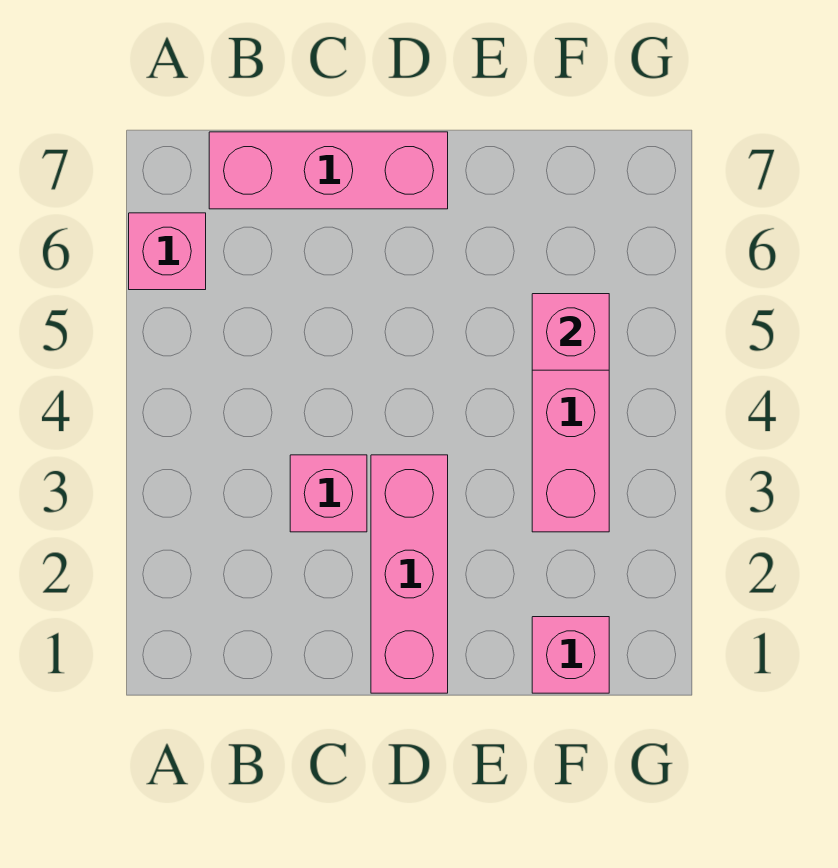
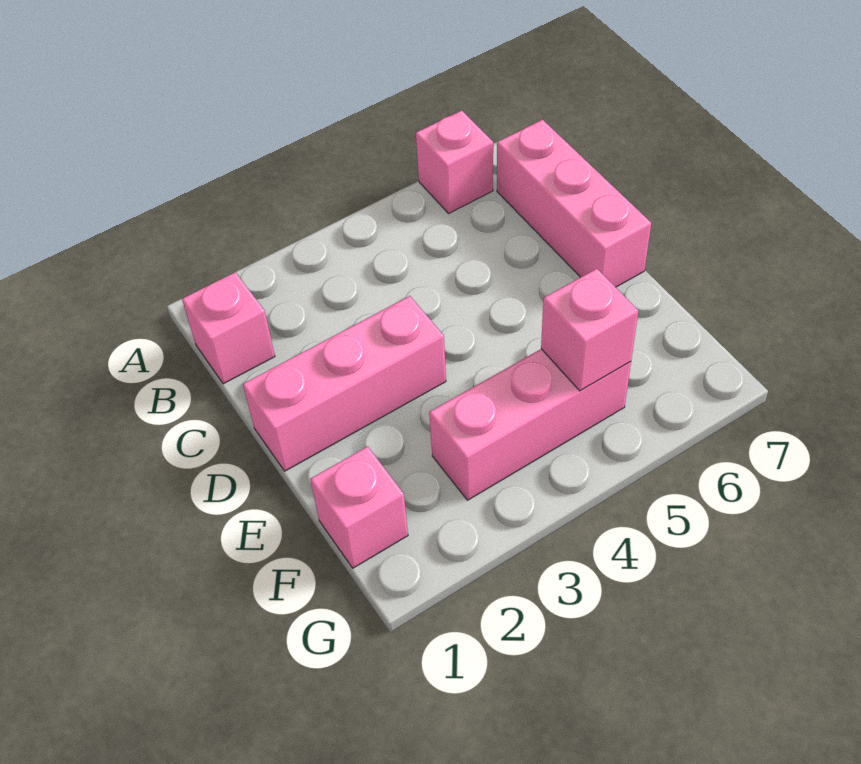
pink 1x1 brick [290,455,367,532] -> pink 1x1 brick moved to [182,272,275,384]

